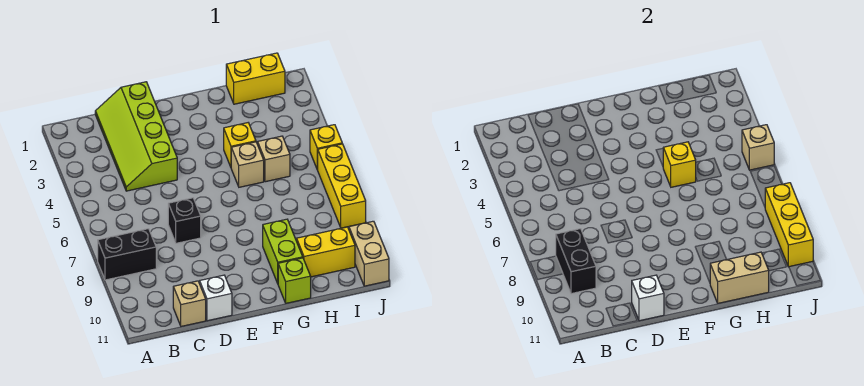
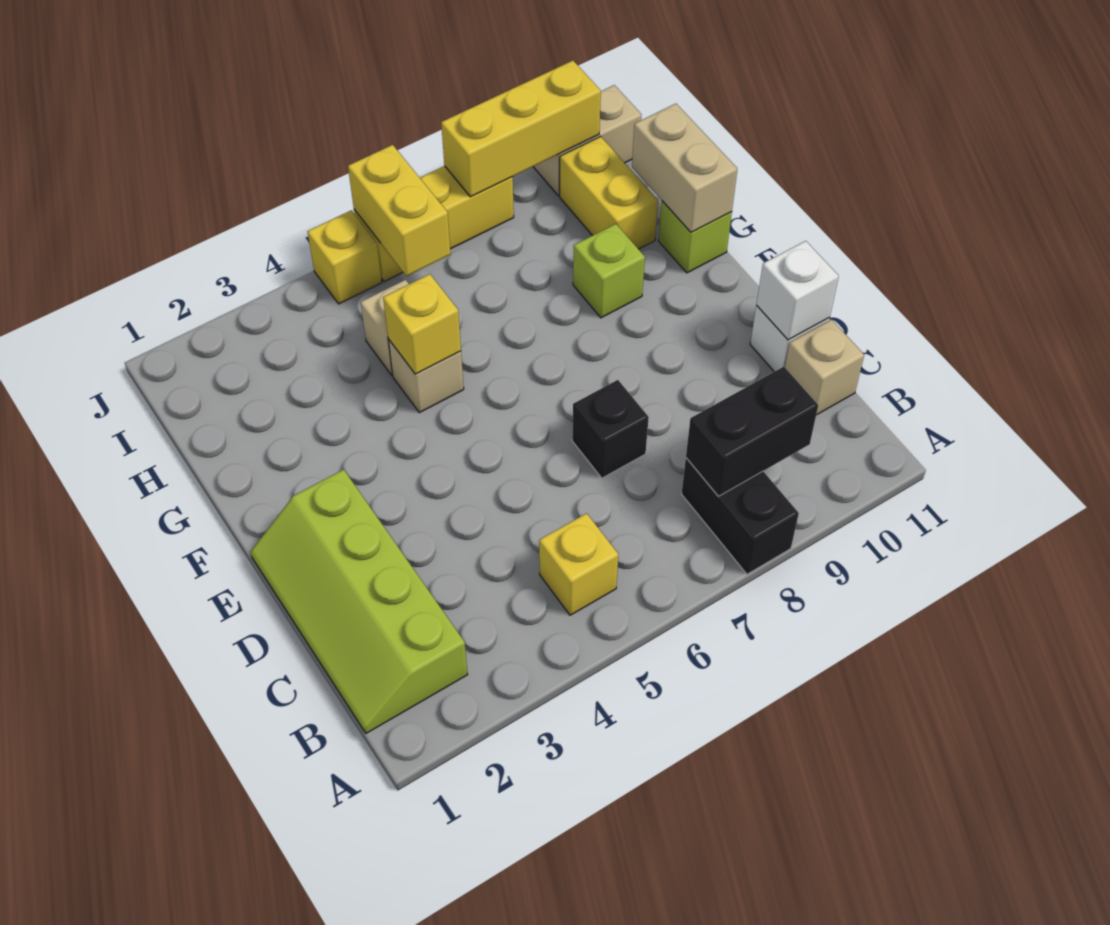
lime 2x4 slope [95,82,177,191] -> lime 2x4 slope turned to [250,469,468,733]
yellow 1x1 brick [224,123,256,167] -> yellow 1x1 brick moved to [539,513,619,615]
lime 1x2 brick [263,219,303,283] -> lime 1x1 brick [573,224,645,318]
yellow 1x2 brick [226,53,285,104] -> yellow 1x2 brick moved to [348,145,451,276]
tan 1x1 brick [742,125,774,170] -> none

